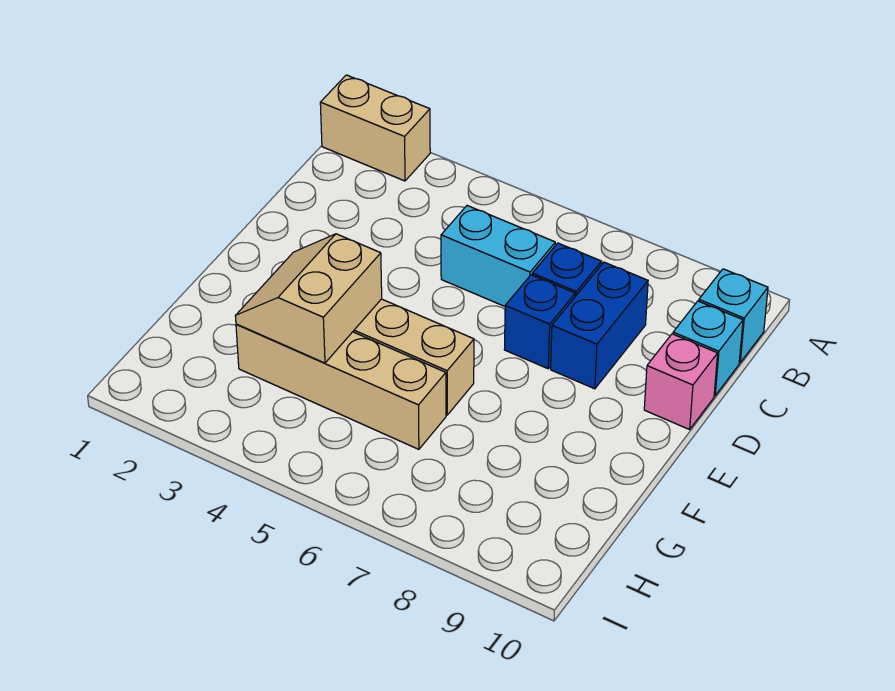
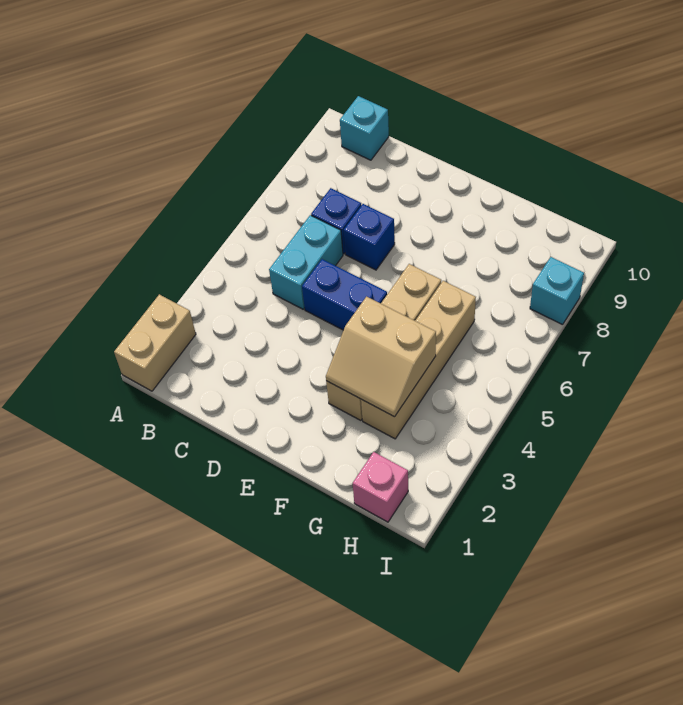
blue 1x2 brick [551,262,648,389] -> blue 1x2 brick moved to [302,259,387,330]
cyan 1x1 brick [673,301,743,396] -> cyan 1x1 brick moved to [530,257,584,325]
pink 1x1 brick [644,334,718,430] -> pink 1x1 brick moved to [353,452,408,522]

